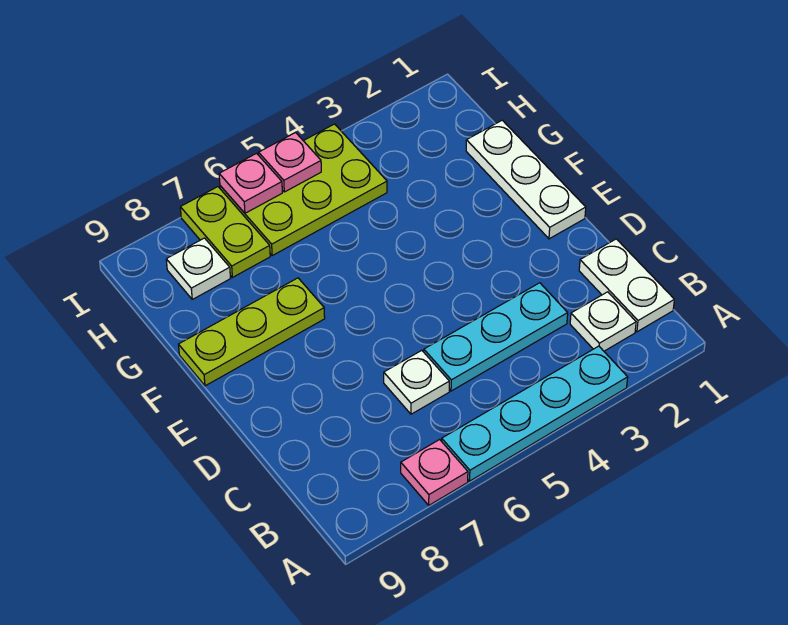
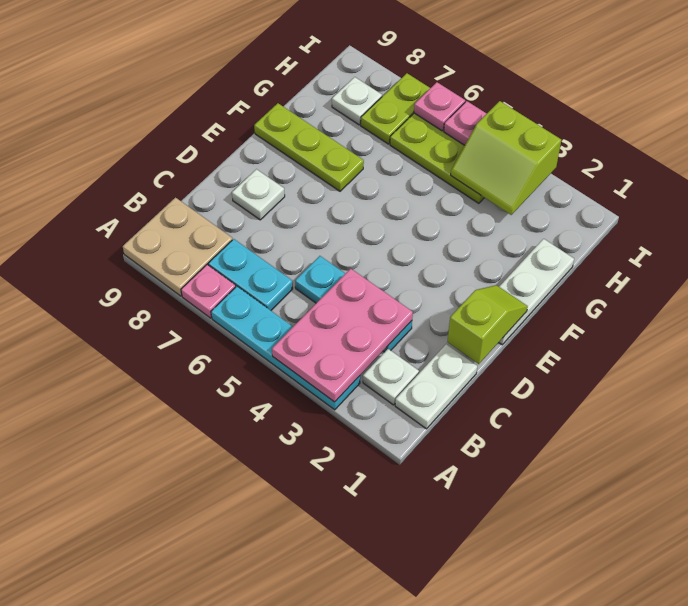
none -> pink 2x3 plate [272,269,413,402]
none -> tan 2x2 plate [123,198,232,296]
none -> cyan 1x2 plate [208,239,293,310]
white 1x1 plate [384,350,449,414] -> white 1x1 plate moved to [232,169,285,220]
none -> lime 1x2 slope [447,285,528,364]
none -> lime 2x2 slope [451,101,561,215]

